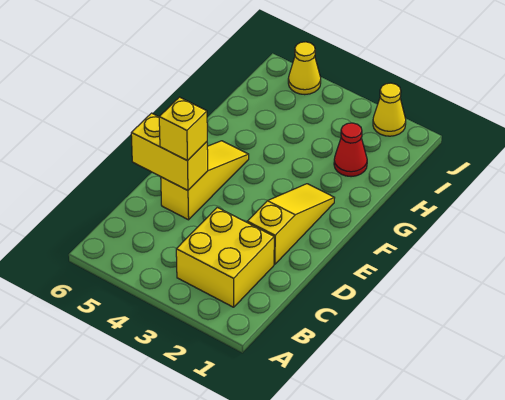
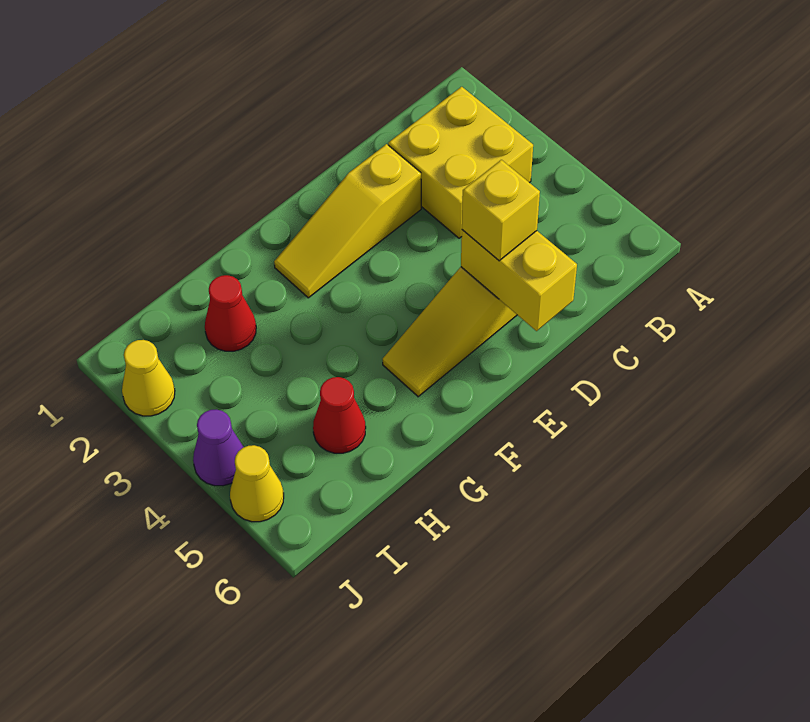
none -> red 1x1 cone [313,377,366,453]
none -> purple 1x1 cone [193,410,244,486]

